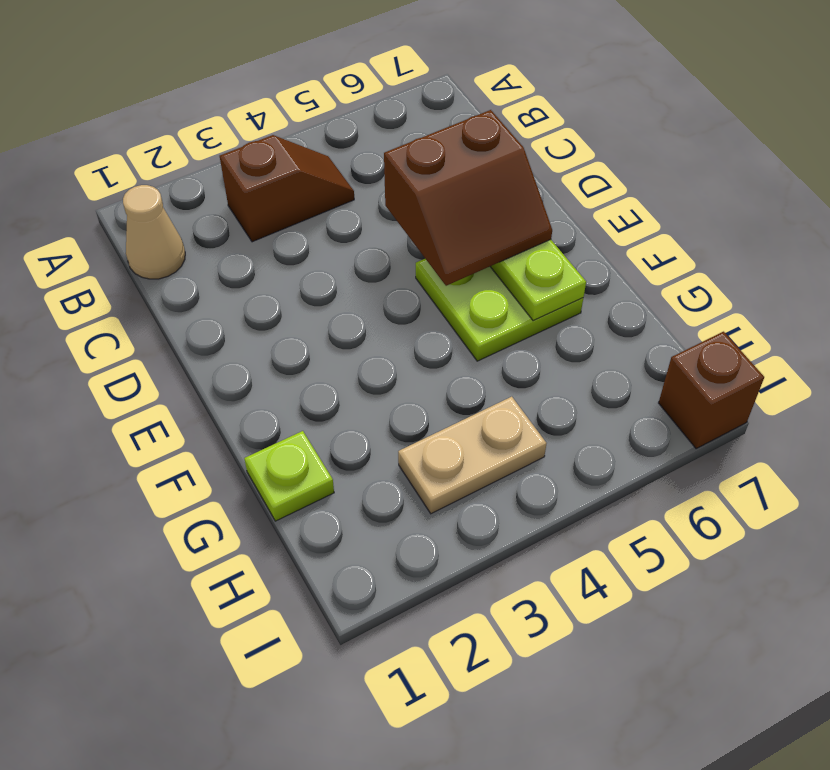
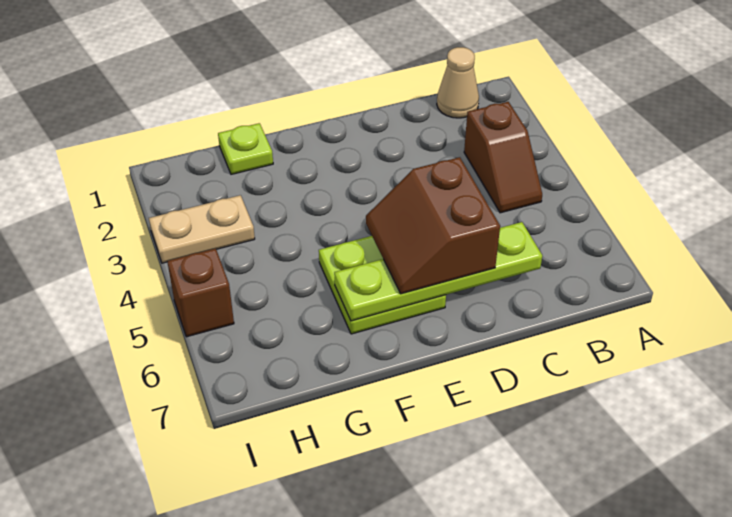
tan 1x2 plate [398,397,547,514] -> tan 1x2 plate turned to [149,195,255,263]
brown 1x1 brick [659,332,764,448] -> brown 1x1 brick moved to [167,248,234,337]

